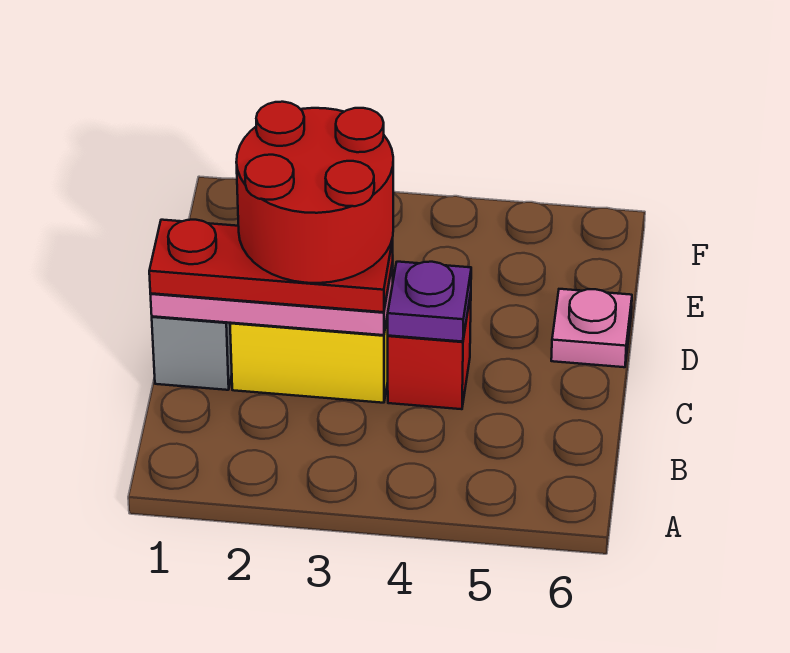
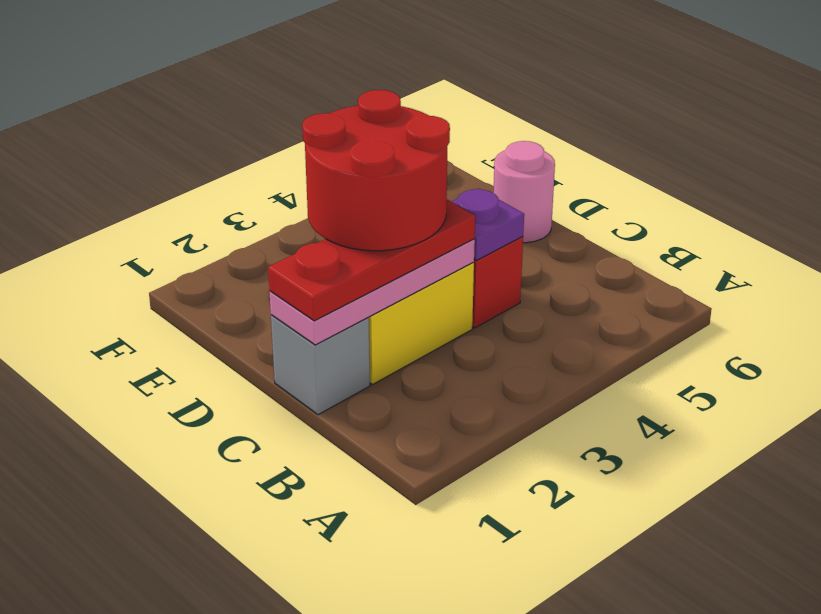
pink 1x1 plate [551,289,632,367] -> pink 1x1 round brick [494,141,555,243]

